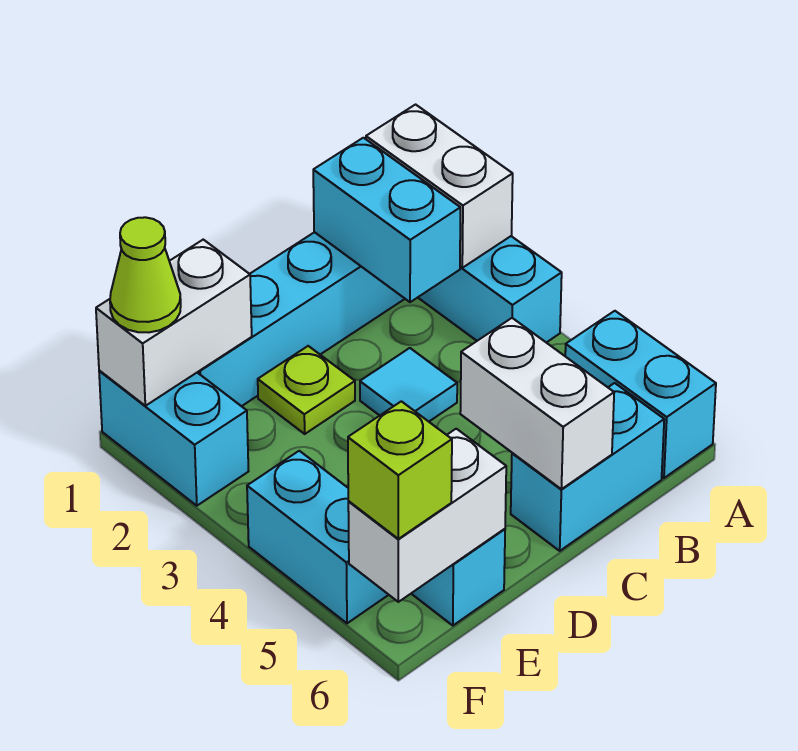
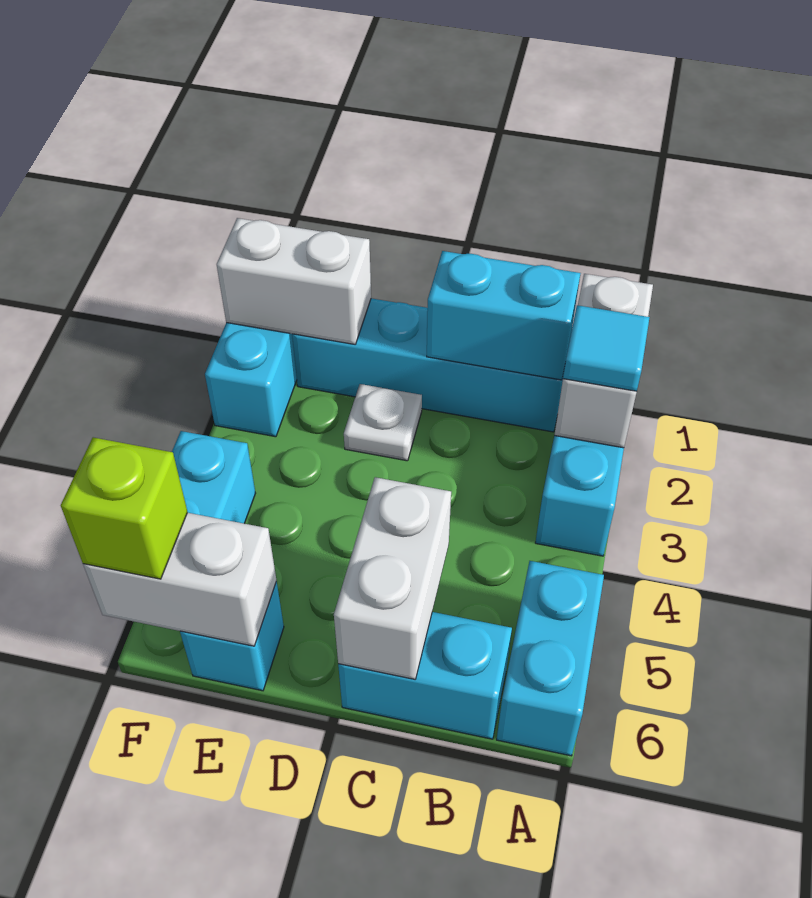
cyan 1x2 brick [313,138,460,302] -> cyan 1x2 brick turned to [427,251,581,380]
cyan 1x1 tile [360,348,457,422] -> cyan 1x1 tile moved to [563,305,650,391]
lime 1x1 plate [258,346,355,434] -> white 1x1 plate [344,384,422,461]
lime 1x1 cone [110,217,181,332] -> none

